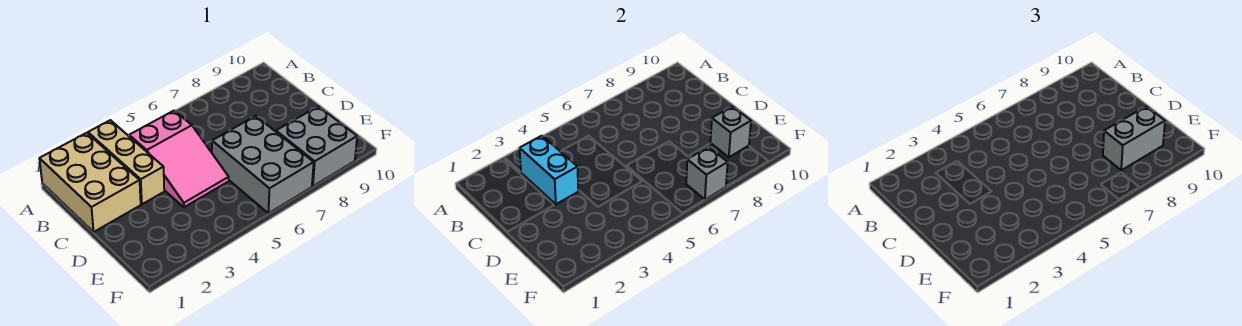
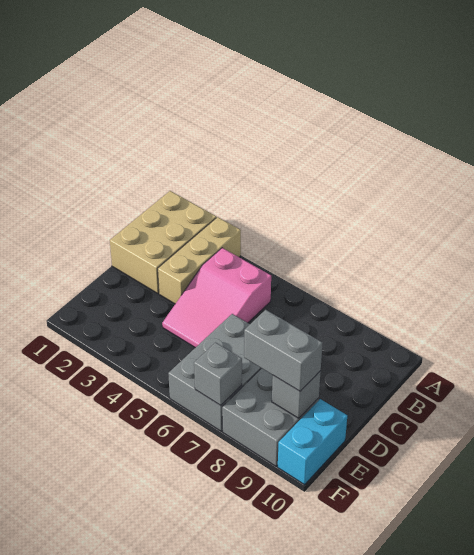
cyan 1x2 brick [519,136,578,204] -> cyan 1x2 brick moved to [278,399,347,485]

